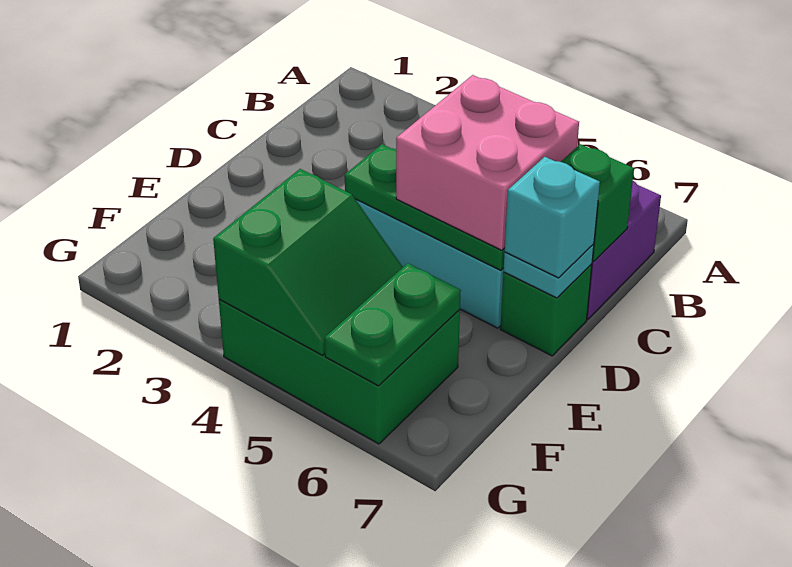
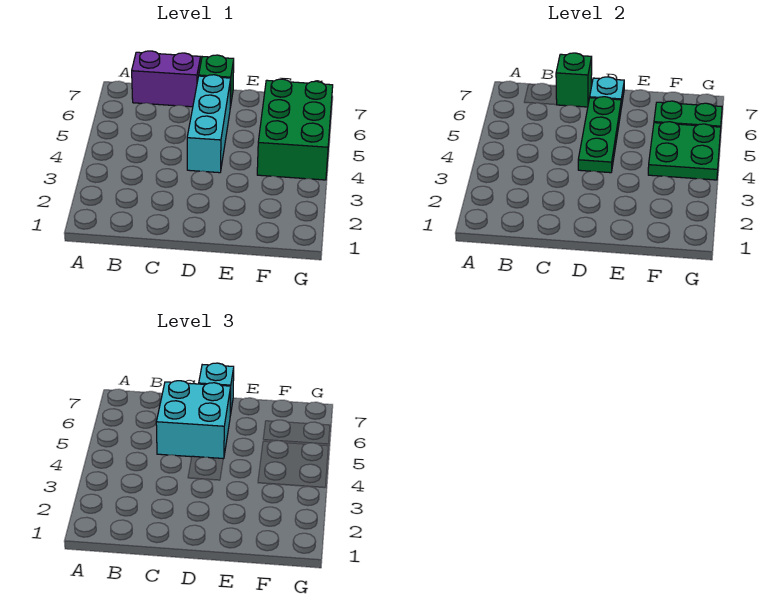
pink 2x2 brick [396,75,579,250] -> cyan 2x2 brick [156,381,231,459]
green 2x2 slope [213,169,403,355] -> green 2x2 plate [648,122,721,180]

